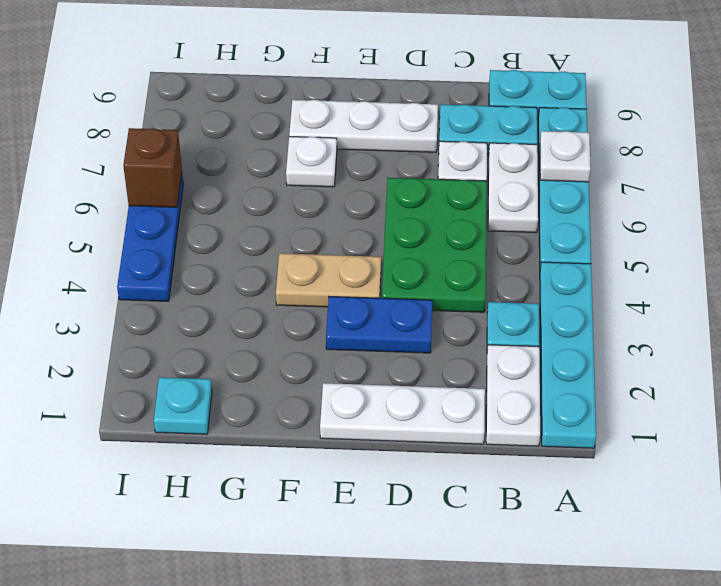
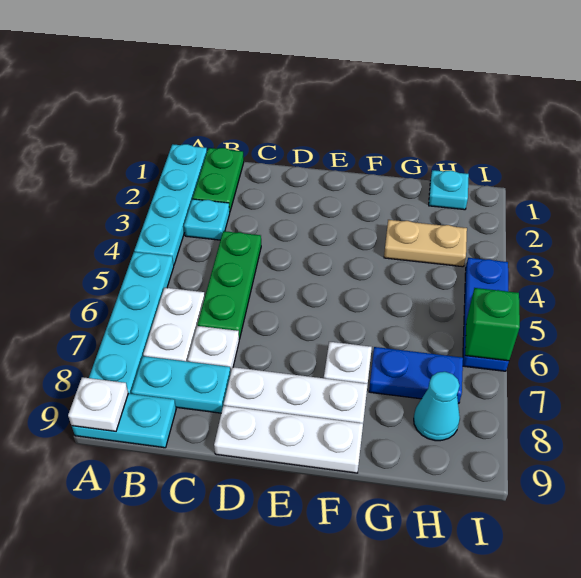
white 1x1 plate [540,131,591,182] -> white 1x1 plate moved to [68,377,128,431]
white 1x2 plate [486,345,540,446] -> green 1x2 plate [193,148,244,212]
white 1x3 plate [320,383,485,444] -> white 1x3 plate moved to [214,406,363,473]
green 2x3 plate [382,178,487,312] -> green 1x3 plate [198,231,261,339]
blue 1x2 plate [326,297,432,353] -> blue 1x2 plate moved to [369,347,463,403]
tan 1x2 plate [276,253,381,307] -> tan 1x2 plate moved to [384,220,467,267]
none -> cyan 1x1 cone [414,372,460,441]
brown 1x1 brick [123,128,182,207] -> green 1x1 brick [465,288,520,361]

